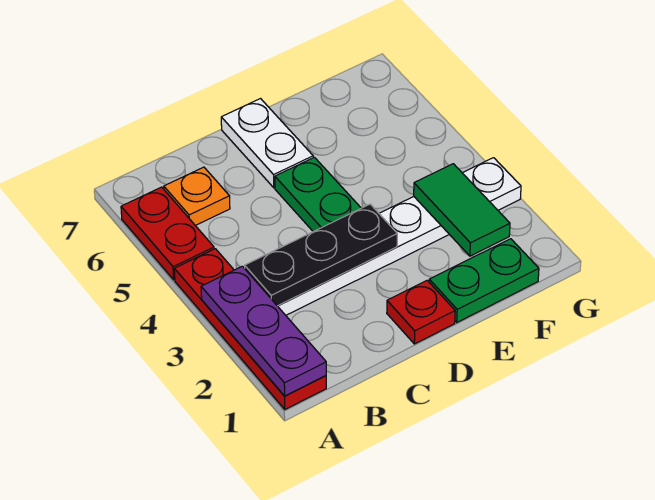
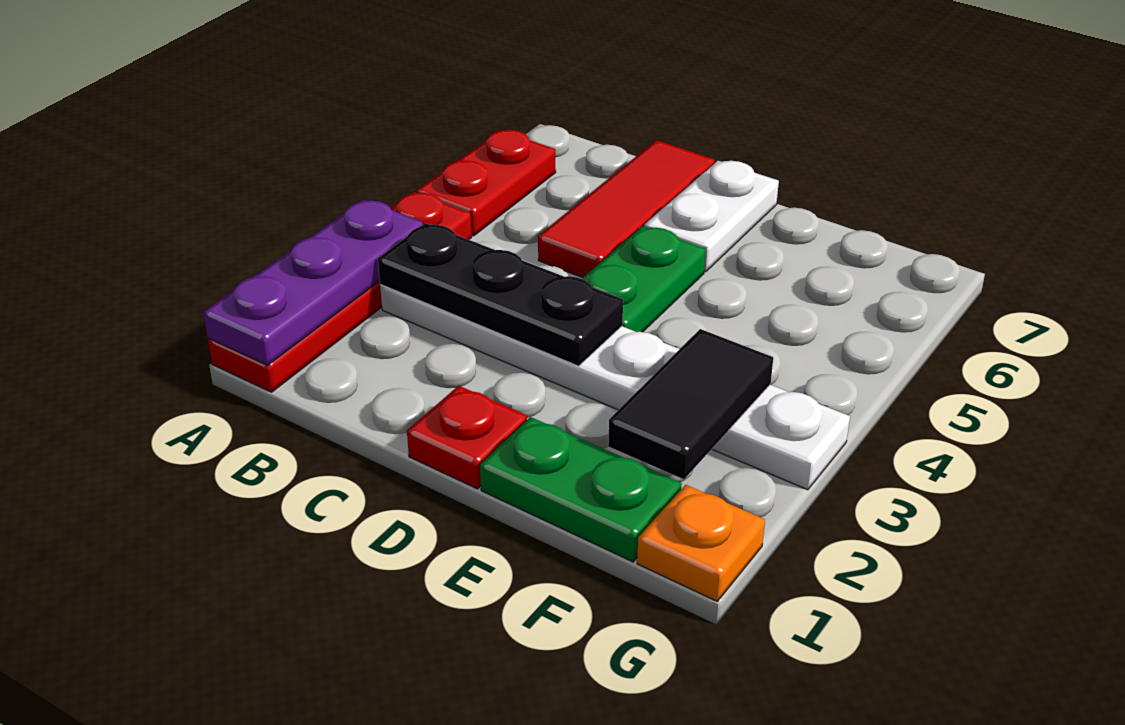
orange 1x1 plate [164,167,230,226] -> orange 1x1 plate moved to [637,485,765,601]
none -> red 1x3 tile [538,140,715,278]
green 1x2 tile [414,164,510,256] -> black 1x2 tile [608,329,773,479]

